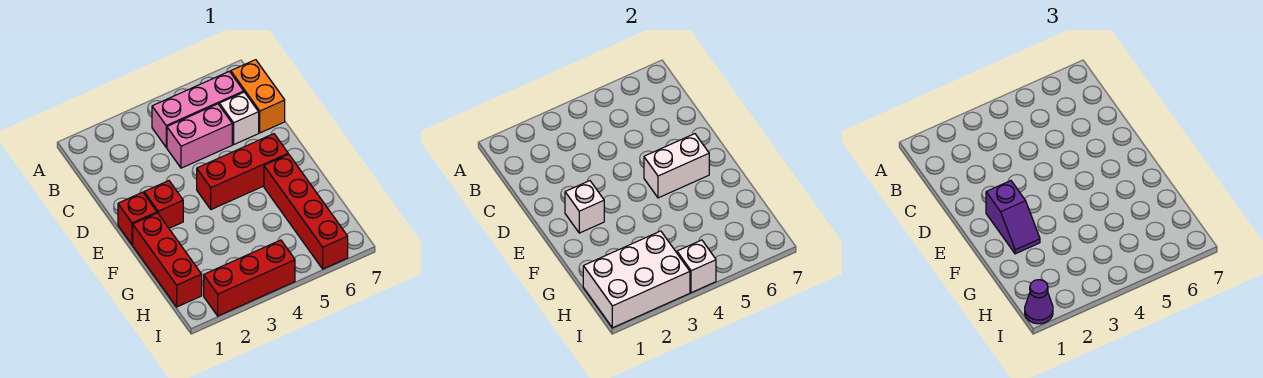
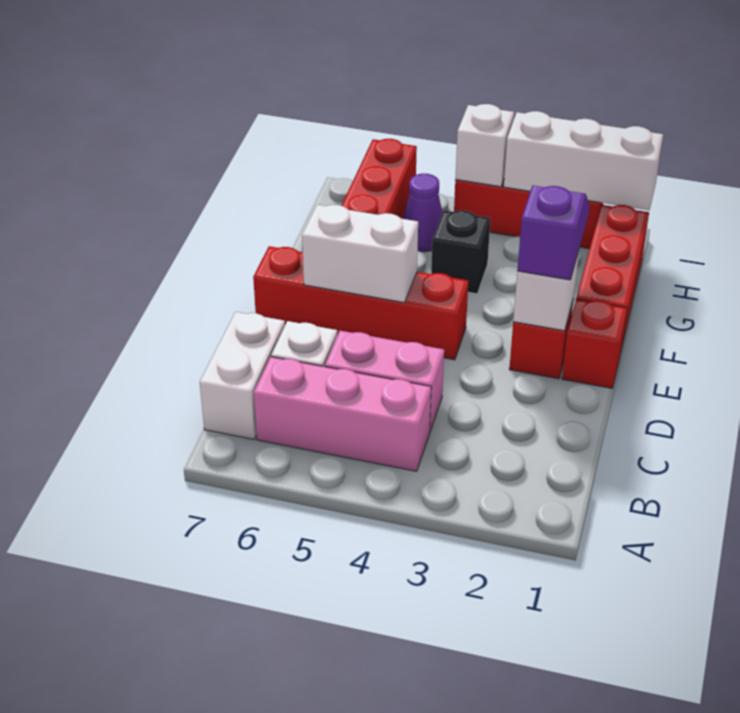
orange 1x2 brick [231,60,285,133] -> white 1x2 brick [200,312,285,439]
red 1x3 brick [197,134,288,209] -> red 1x4 brick [253,246,468,360]
none -> black 1x1 brick [431,210,490,294]
white 2x3 brick [583,231,690,328] -> white 1x3 brick [504,111,663,210]
purple 1x1 cone [1025,280,1053,324] -> purple 1x1 cone moved to [403,174,443,252]

